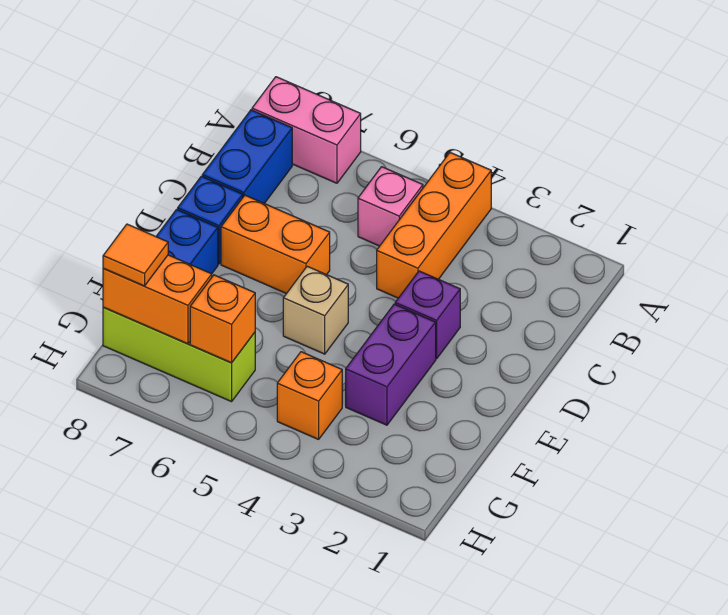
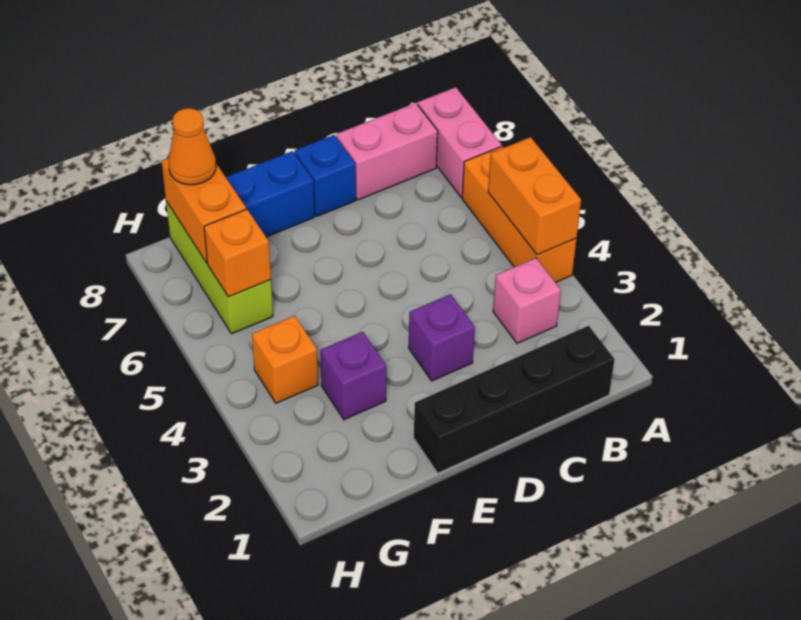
orange 1x3 brick [377,153,491,298] -> orange 1x3 brick turned to [462,146,576,283]
none -> black 1x4 brick [414,326,615,473]
pink 1x1 brick [358,167,423,246] -> pink 1x1 brick moved to [493,258,561,343]
blue 1x2 brick [202,110,292,203] -> pink 1x2 brick [336,103,438,200]
orange 1x2 brick [221,195,330,294] -> orange 1x2 brick moved to [488,137,581,255]
purple 1x2 brick [346,304,436,425] -> purple 1x1 brick [320,332,386,420]
tan 1x1 brick [283,266,348,354] -> none
orange 1x1 tile [103,224,168,286] -> orange 1x1 cone [168,108,216,185]

